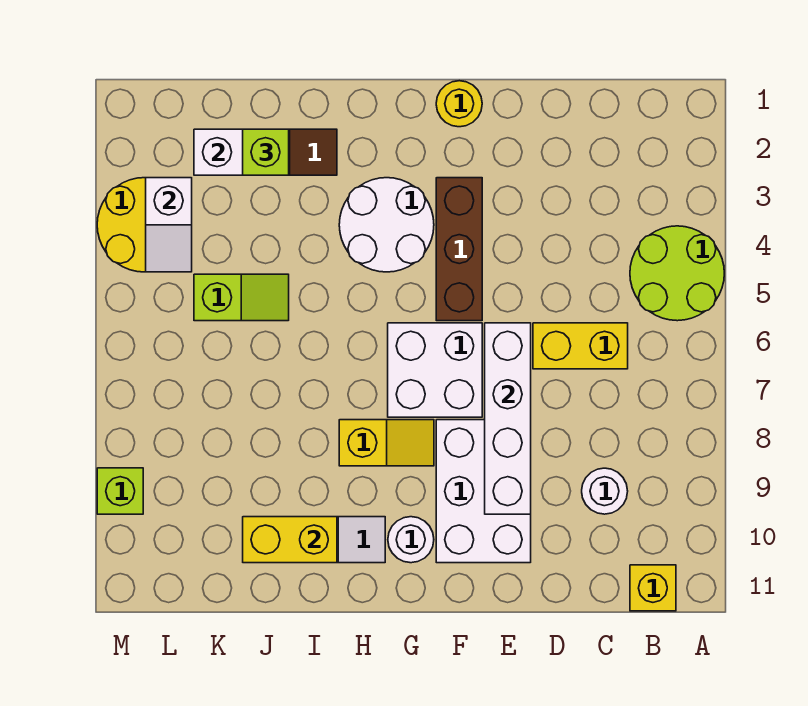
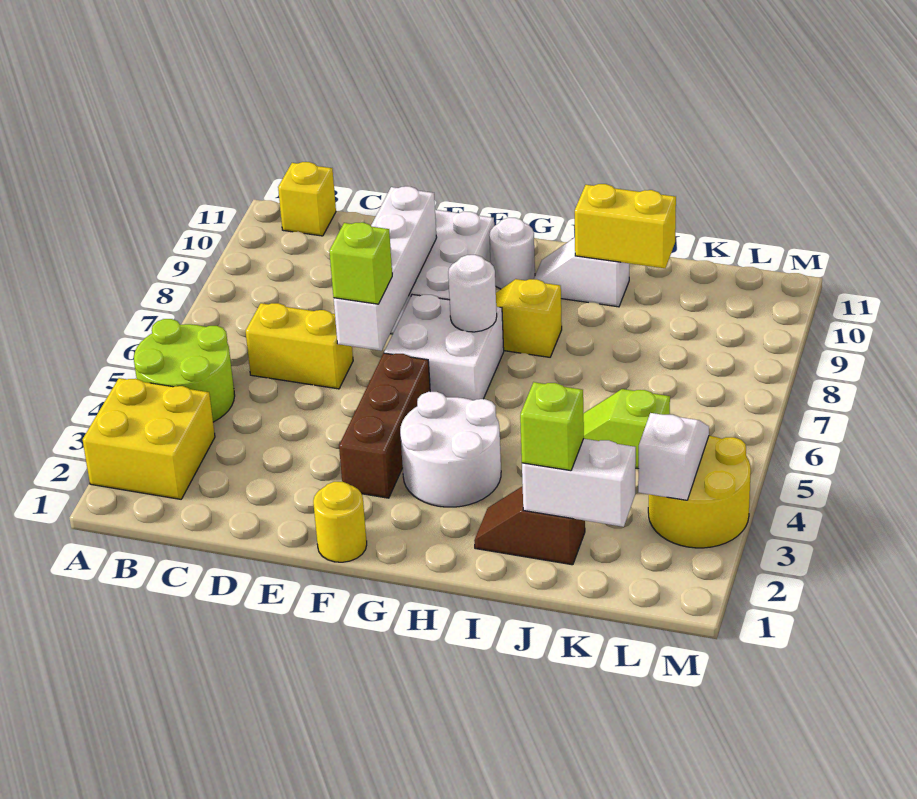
none -> yellow 2x2 brick [82,378,215,499]
white 1x1 round brick [582,468,628,514] -> white 1x1 round brick moved to [448,255,497,332]
lime 1x1 brick [97,468,143,514] -> lime 1x1 brick moved to [329,222,392,304]

